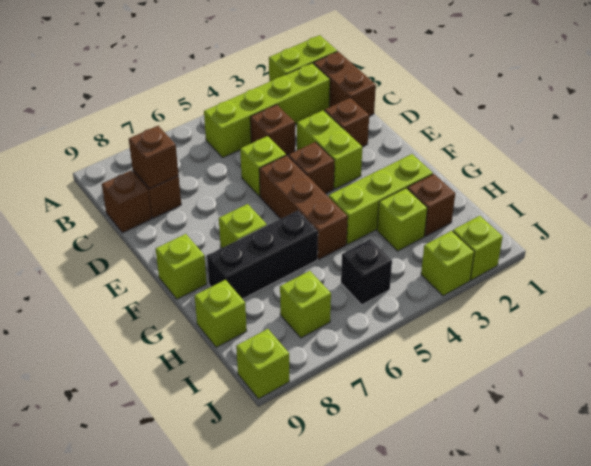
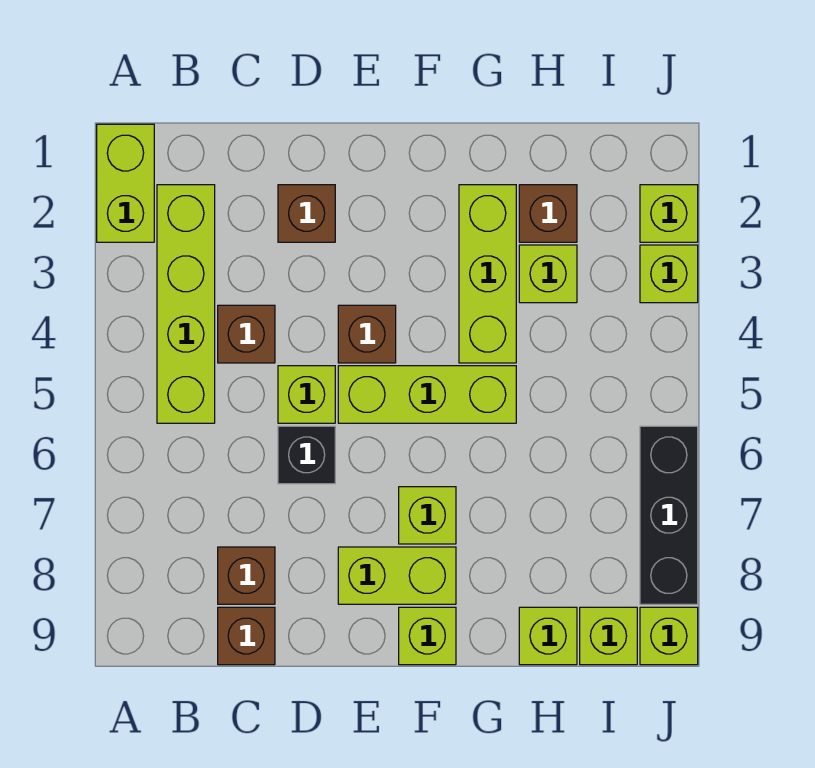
brown 1x2 brick [313,52,376,116] -> none
brown 1x1 brick [129,126,179,189] -> none
lime 1x2 brick [297,110,362,189] -> lime 1x2 brick moved to [338,547,456,604]
brown 1x3 brick [259,155,348,259] -> lime 1x3 brick [338,366,516,423]
black 1x3 brick [207,211,318,299] -> black 1x3 brick moved to [640,426,698,604]
black 1x1 brick [341,239,392,305] -> black 1x1 brick moved to [278,426,335,484]
lime 1x1 brick [280,271,331,338] -> lime 1x1 brick moved to [580,607,637,665]

